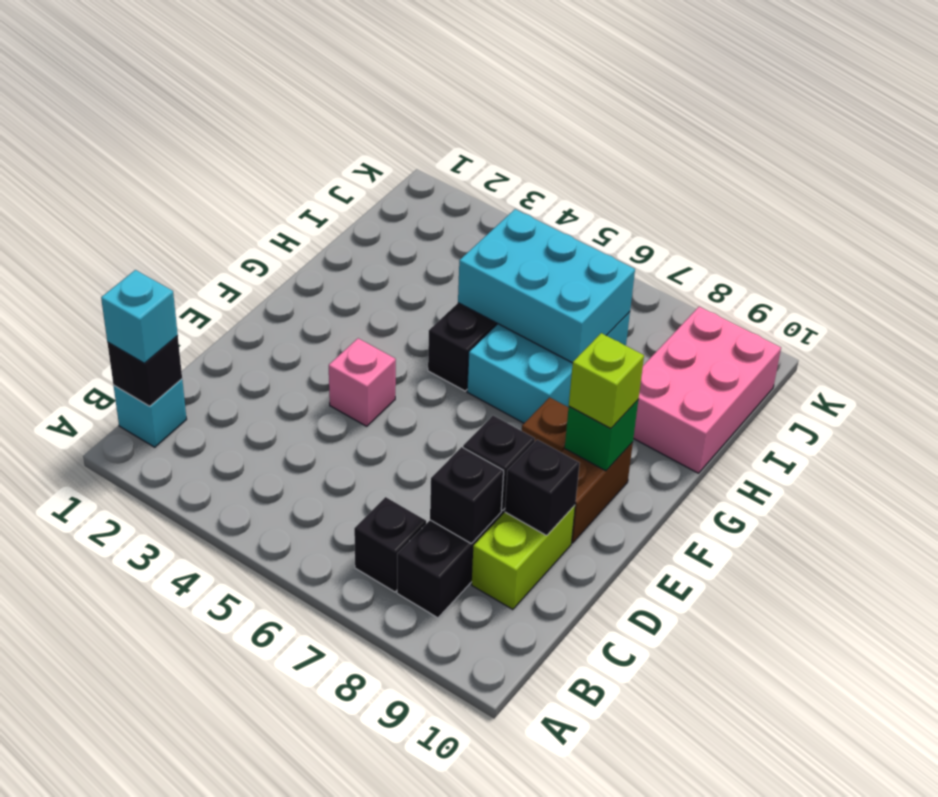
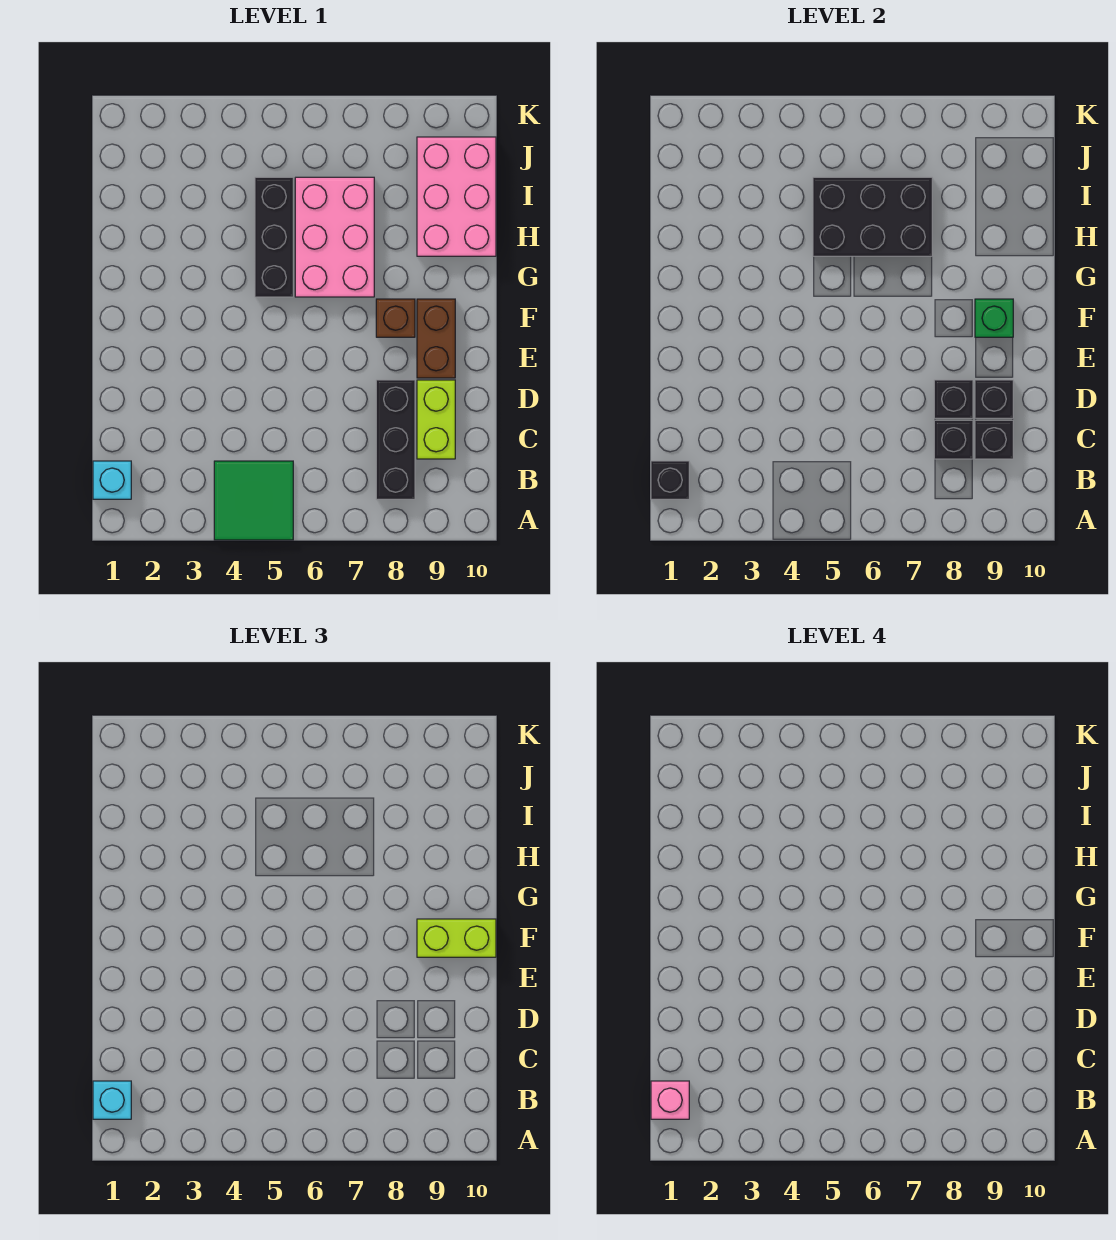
none -> green 2x2 tile [214,461,293,540]
black 1x1 brick [354,497,426,592] -> black 1x1 brick moved to [975,420,1013,459]
pink 1x1 brick [329,338,396,426] -> pink 1x1 brick moved to [651,1081,689,1119]
lime 1x1 brick [569,333,644,428] -> lime 1x2 brick [417,919,496,957]
cyan 2x3 brick [467,312,630,423] -> pink 2x3 brick [295,177,374,297]
cyan 2x3 brick [458,209,635,363] -> black 2x3 brick [813,177,932,256]

